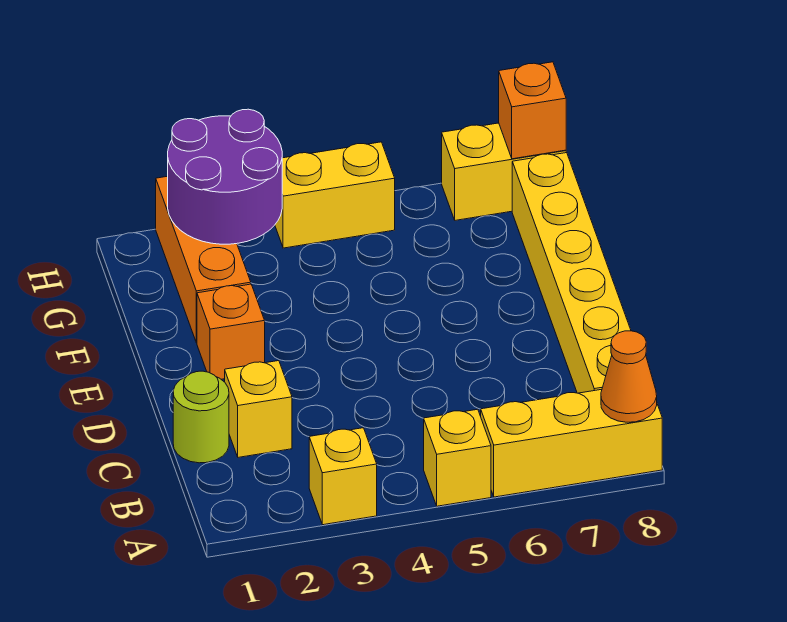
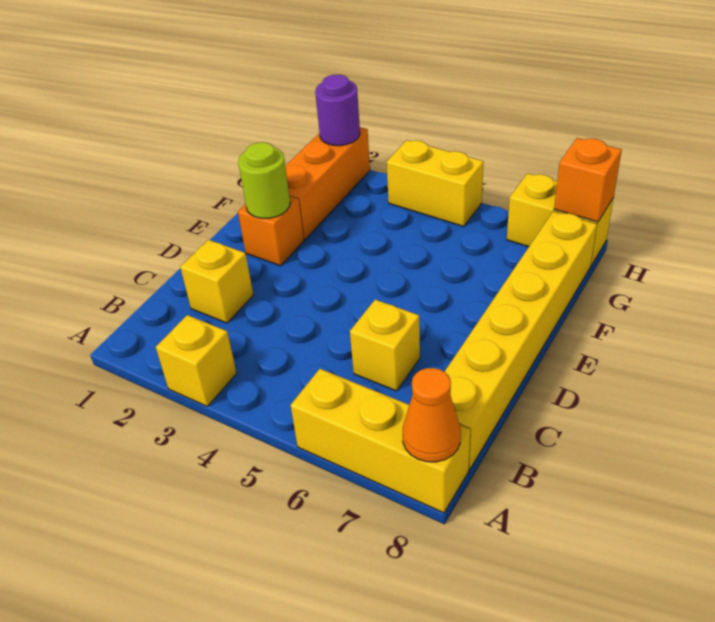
yellow 1x1 brick [424,409,491,506] -> yellow 1x1 brick moved to [350,300,420,391]
lime 1x1 round brick [173,371,229,463] -> lime 1x1 round brick moved to [238,142,290,218]
purple 2x2 round brick [168,109,282,244] -> purple 1x1 round brick [315,75,360,146]

